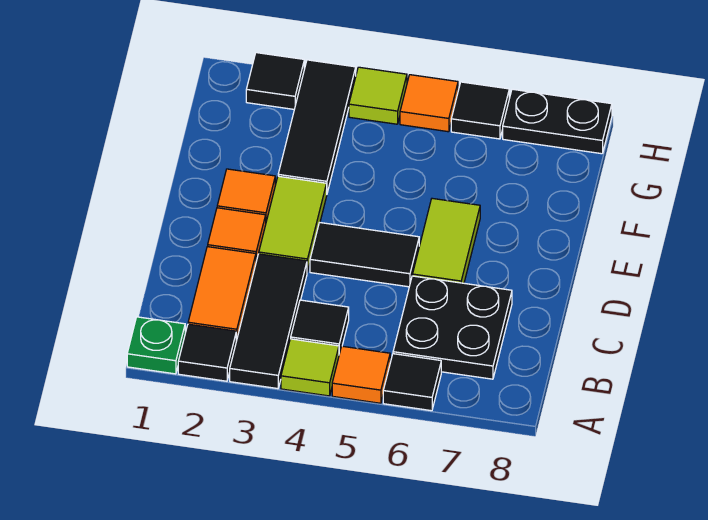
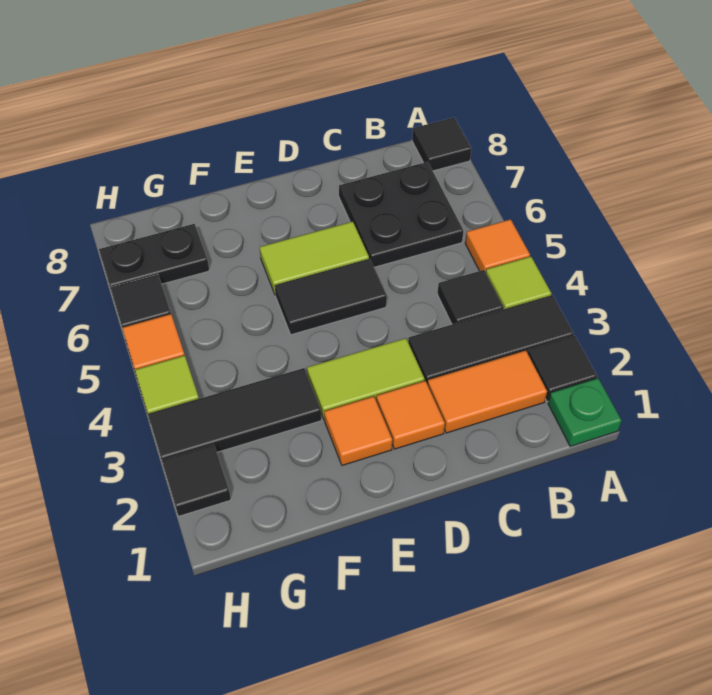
black 1x1 tile [383,354,441,411] -> black 1x1 tile moved to [412,118,471,171]
black 1x2 tile [310,223,419,287] -> black 1x2 tile turned to [275,259,387,335]
black 1x2 plate [503,89,612,154] -> black 1x2 plate turned to [99,224,209,287]

